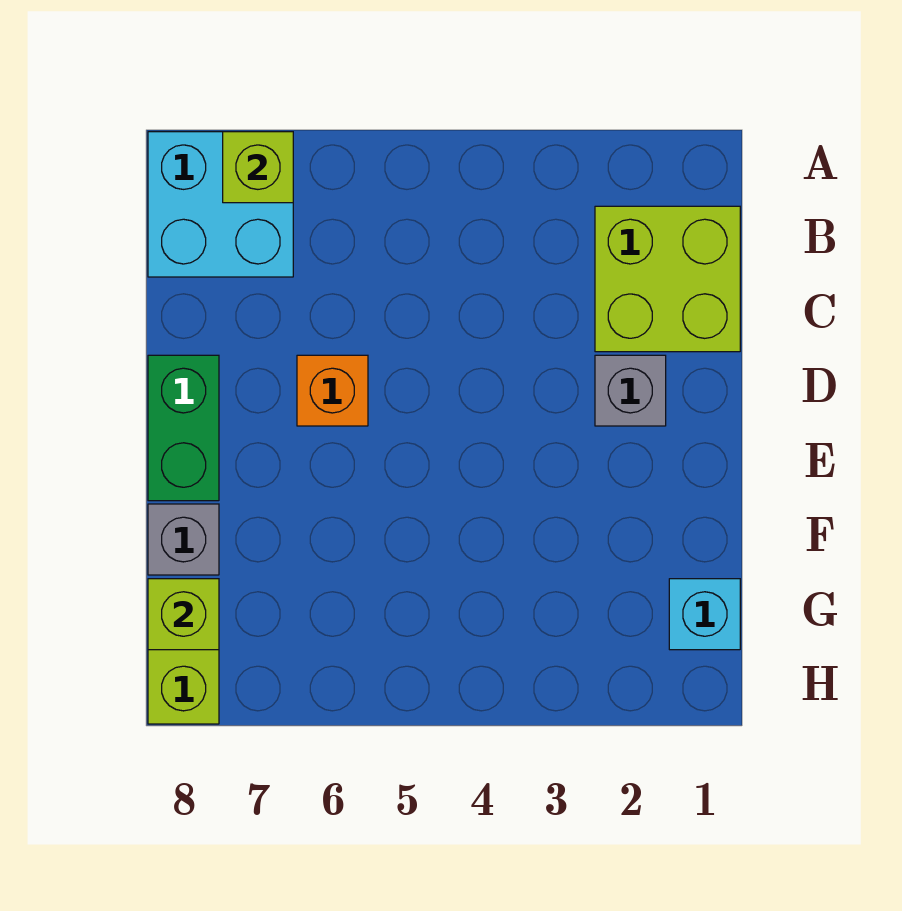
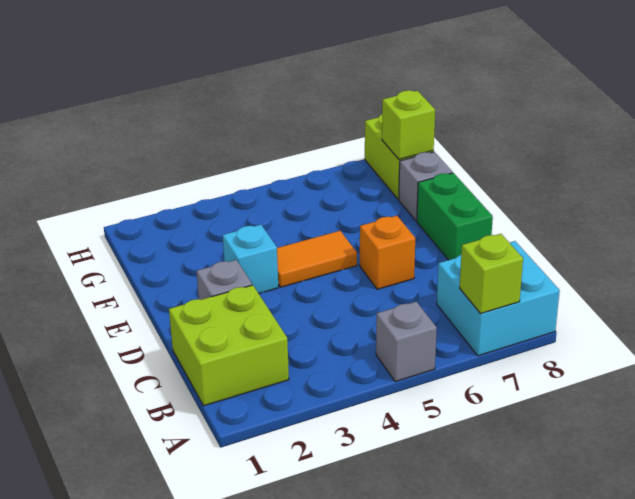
none -> grey 1x1 brick [376,301,437,382]
none -> orange 1x2 tile [277,231,357,287]
cyan 1x1 brick [669,579,740,650] -> cyan 1x1 brick moved to [223,225,278,293]

